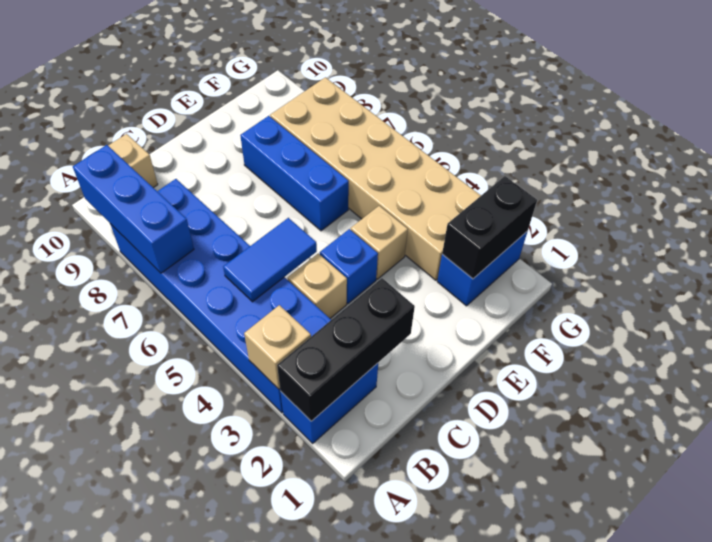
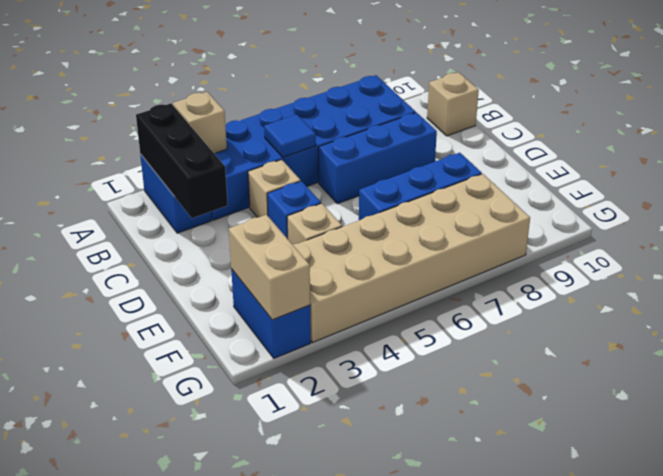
blue 1x3 brick [73,145,194,273] -> blue 1x3 brick moved to [318,113,437,204]
blue 1x2 tile [223,218,317,302] -> blue 1x1 tile [264,115,316,157]
black 1x2 brick [442,176,537,279] -> tan 1x2 brick [229,215,310,320]

